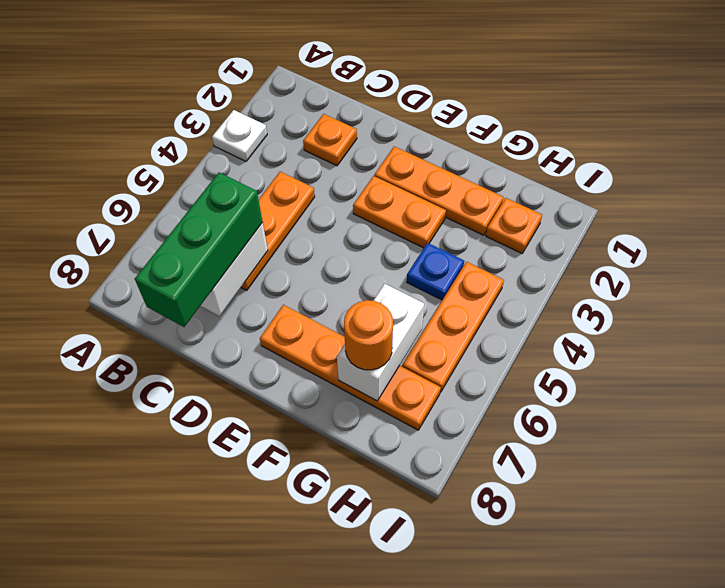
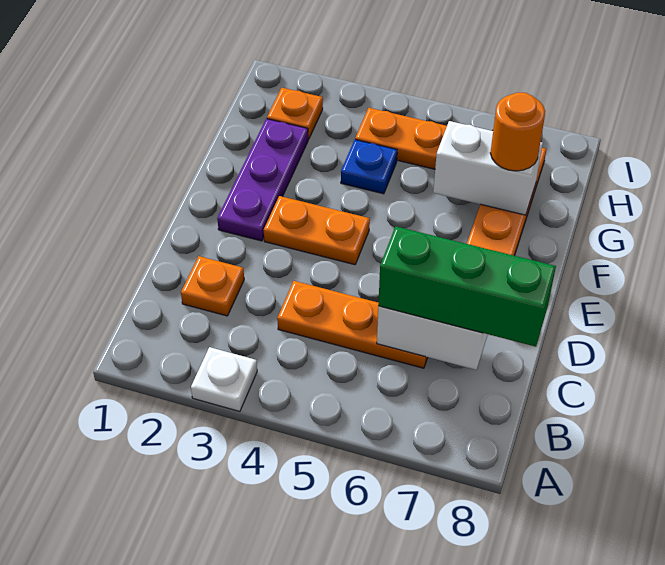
orange 1x3 plate [374,146,504,235] -> purple 1x3 plate [217,119,308,241]
orange 1x2 plate [353,176,446,248] -> orange 1x2 plate turned to [264,196,370,265]

